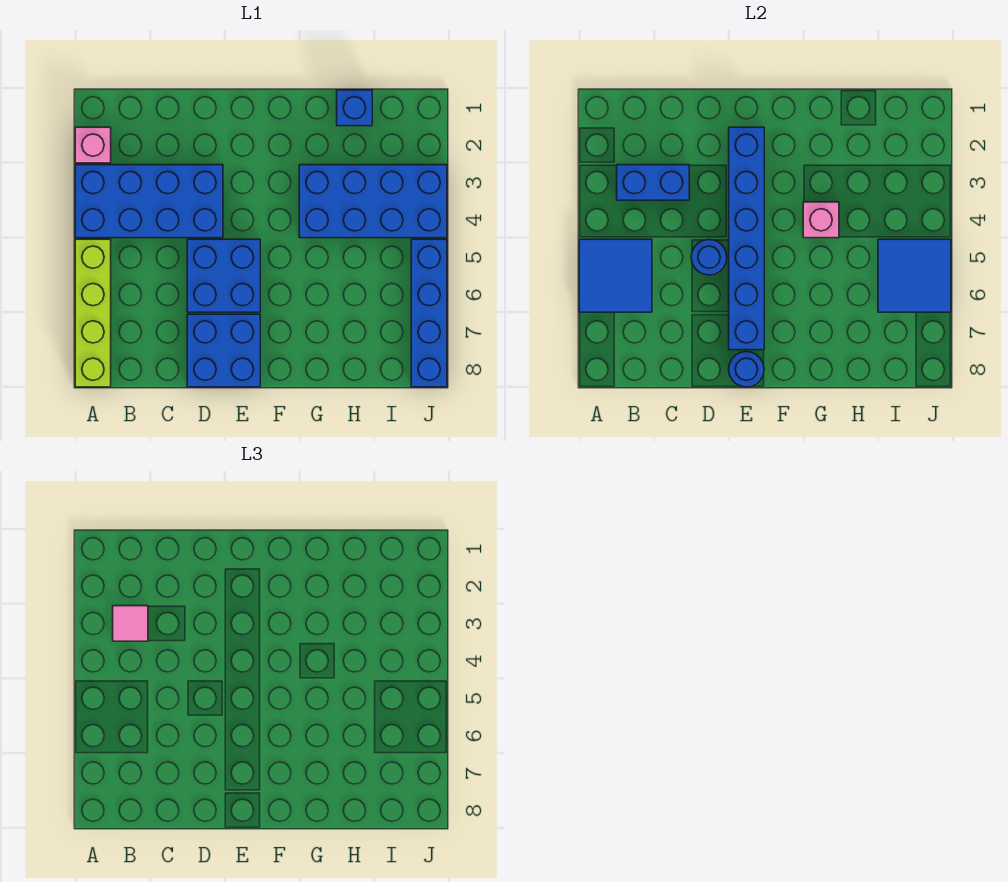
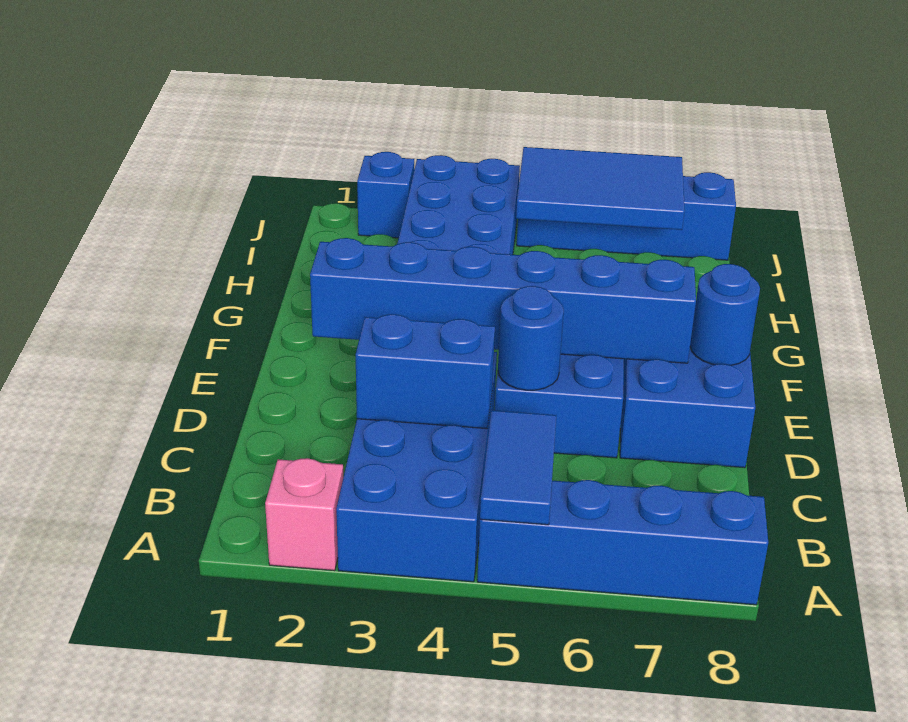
lime 1x4 brick [75,239,111,387] -> blue 1x4 brick [477,480,768,605]
blue 2x2 tile [579,239,652,312] -> blue 1x2 tile [480,410,556,525]
blue 1x2 brick [617,165,689,200] -> blue 1x2 brick turned to [356,314,495,429]
pink 1x1 tile [113,606,148,641] -> none
pink 1x1 brick [803,202,839,238] -> none
blue 1x1 brick [337,90,372,126] -> blue 1x1 brick moved to [357,152,414,238]
blue 2x2 tile [878,239,951,312] -> blue 2x3 tile [516,147,685,230]

